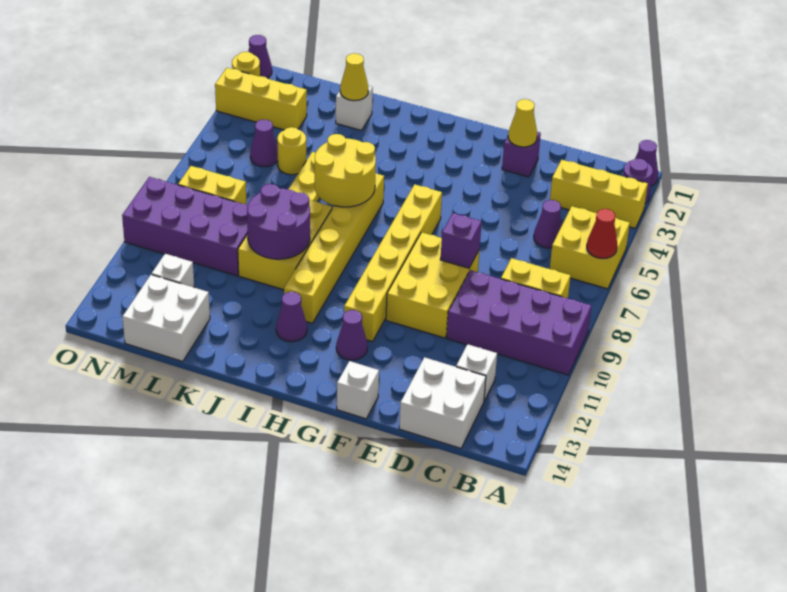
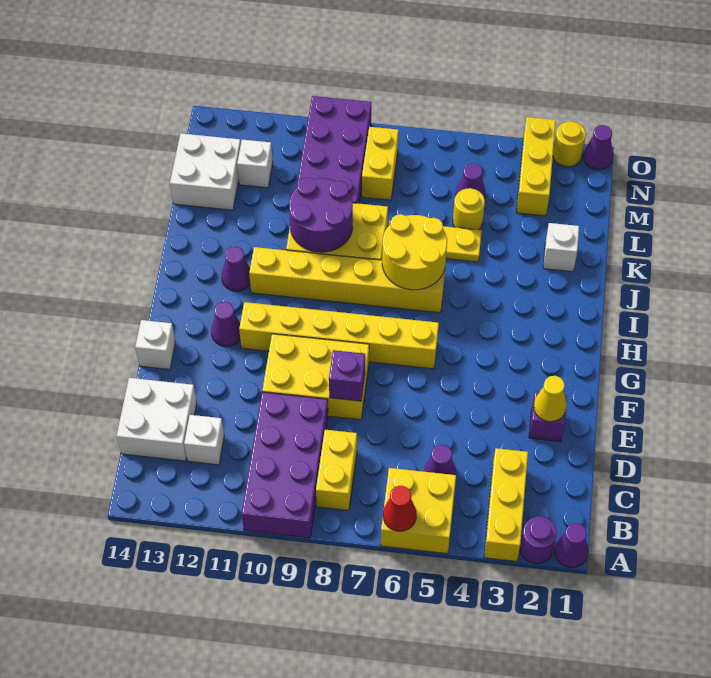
yellow 1x1 cone [340,53,368,101] -> none

